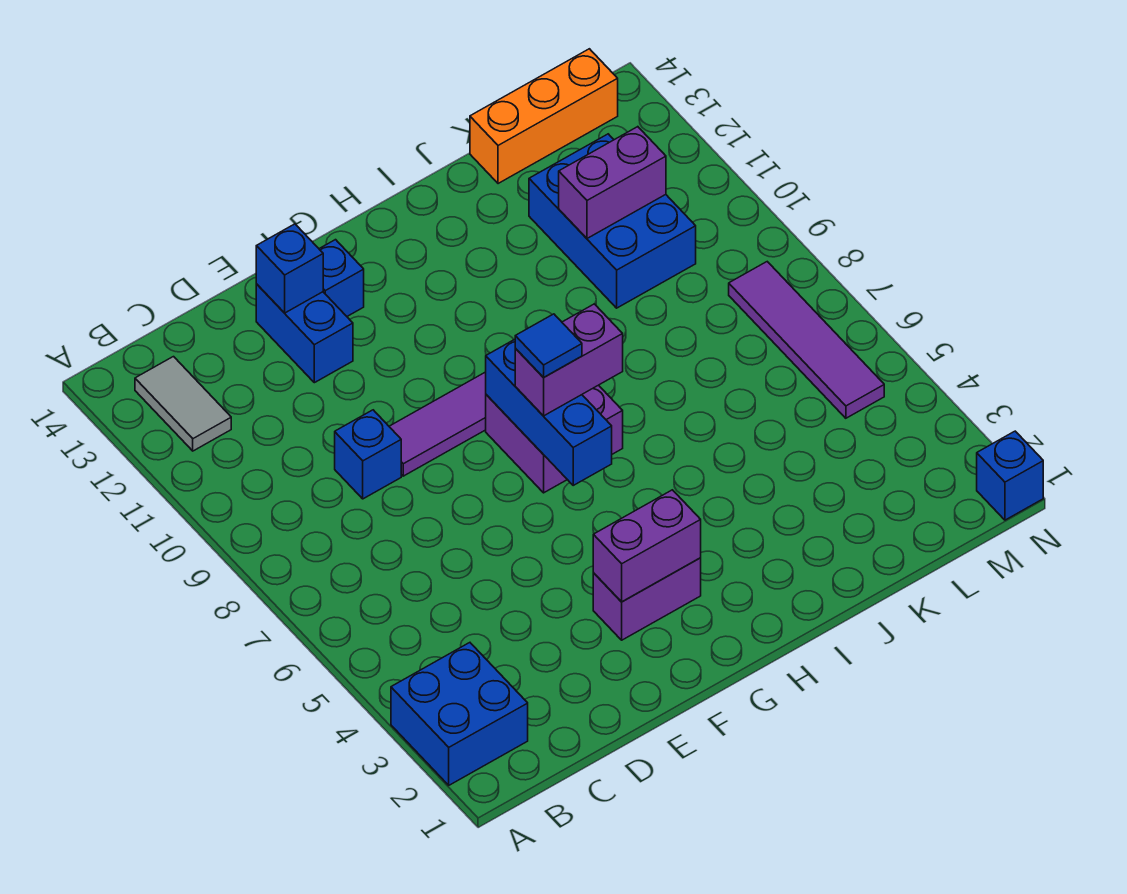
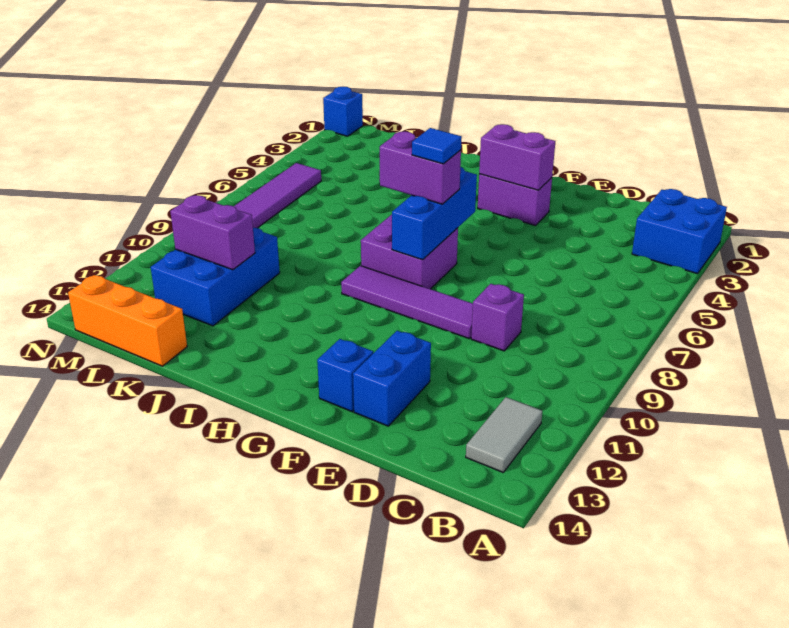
blue 1x1 brick [335,410,401,499] -> purple 1x1 brick [471,284,524,351]
blue 1x1 brick [256,224,323,313] -> none

